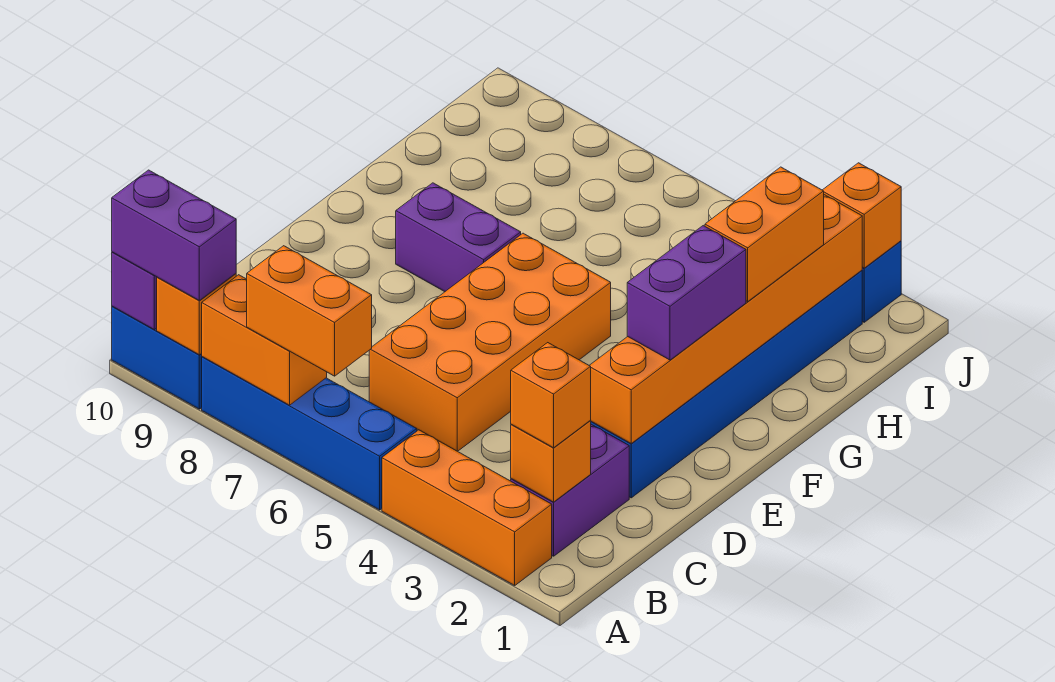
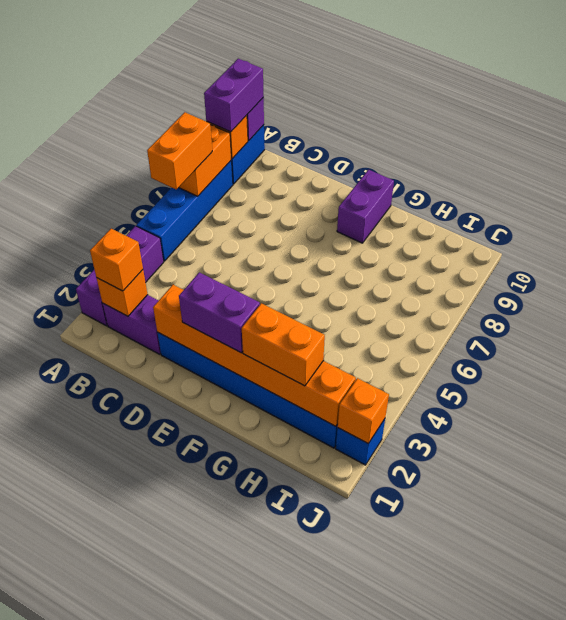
orange 1x3 brick [382,430,552,585] -> purple 1x3 brick [76,226,164,326]
orange 2x4 brick [369,233,611,451] -> none
purple 1x2 brick [396,183,521,292] -> purple 1x2 brick moved to [337,170,394,243]

